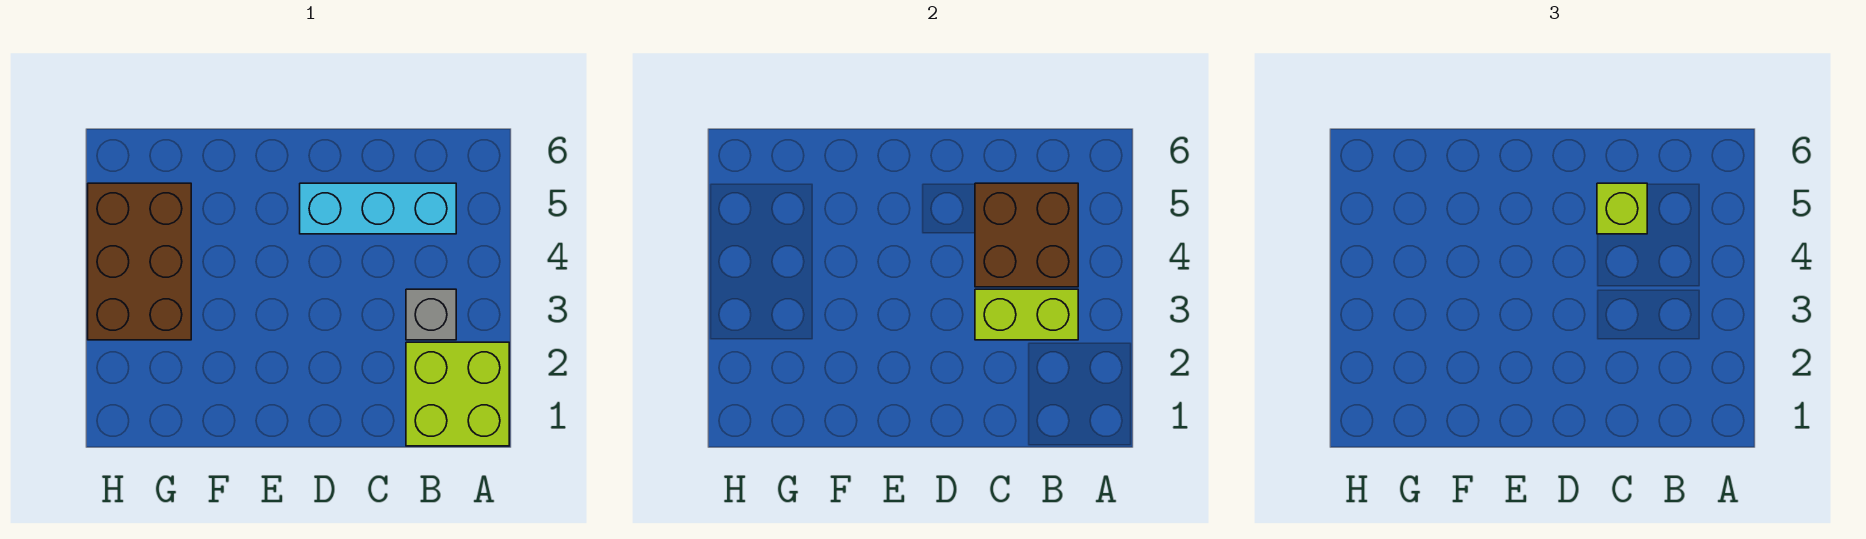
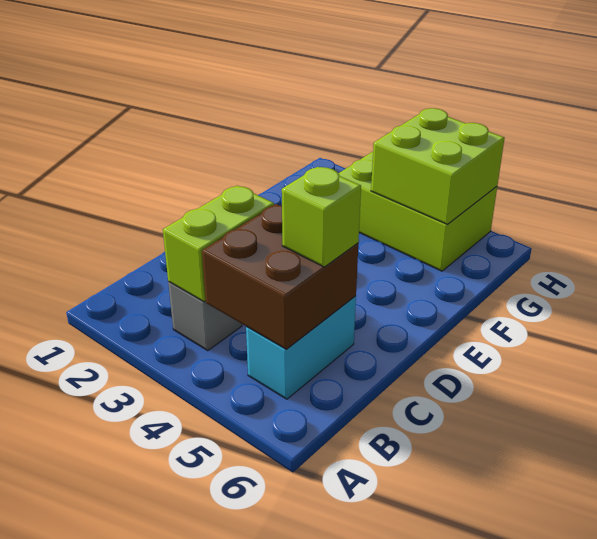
lime 2x2 brick [406,342,509,446] -> lime 2x2 brick moved to [371,108,505,224]
cyan 1x3 brick [300,183,456,234] -> cyan 1x2 brick [246,296,356,399]
brown 2x3 brick [88,183,191,340] -> lime 2x3 brick [338,152,497,271]

